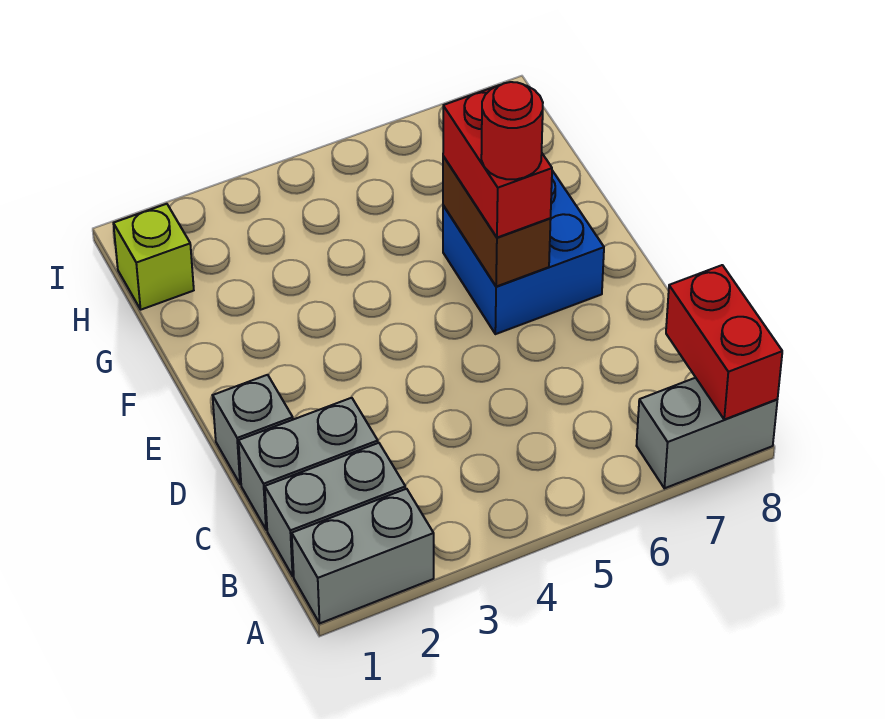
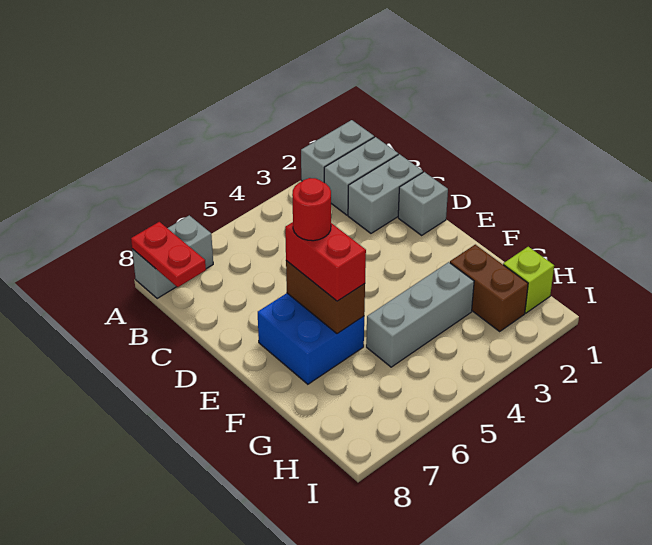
red 1x2 brick [666,265,782,420] -> red 1x2 plate [131,222,206,287]
none -> brown 1x2 brick [450,245,528,331]
none -> grey 1x3 brick [366,262,474,367]

